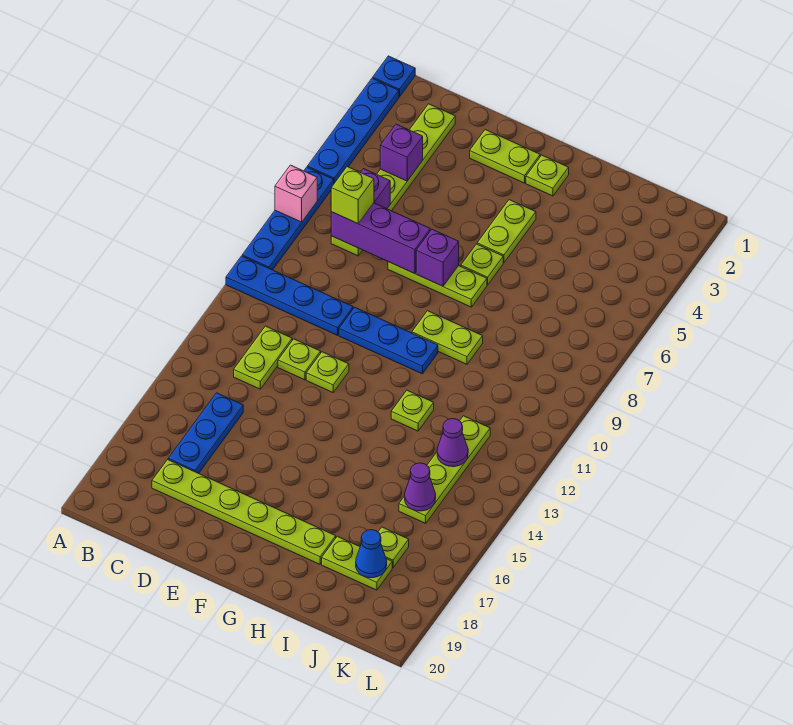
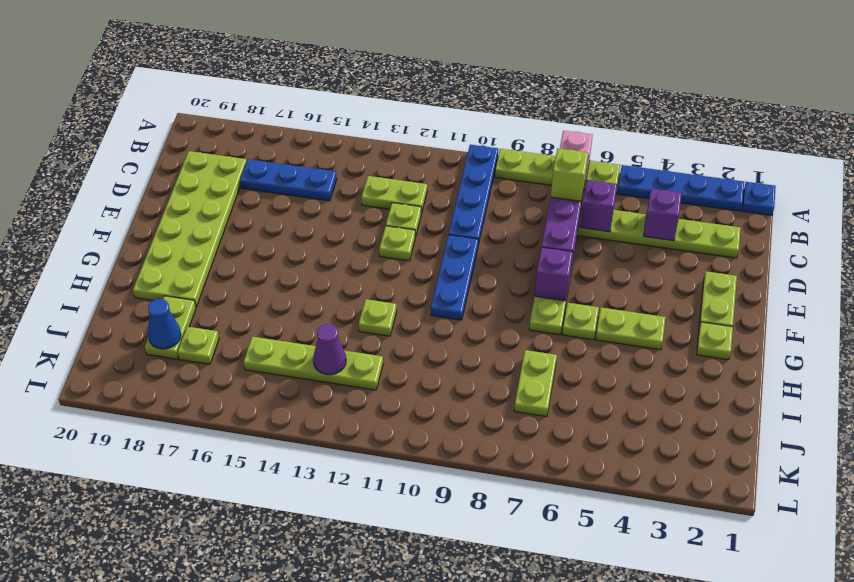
blue 1x4 plate [242,167,334,270] -> lime 1x4 plate [495,149,620,190]
lime 1x6 plate [152,460,336,564] -> lime 2x6 plate [133,151,247,307]
lime 1x2 plate [412,311,483,364] -> lime 1x2 plate moved to [514,350,557,417]
purple 1x1 cone [405,463,436,511] -> none

